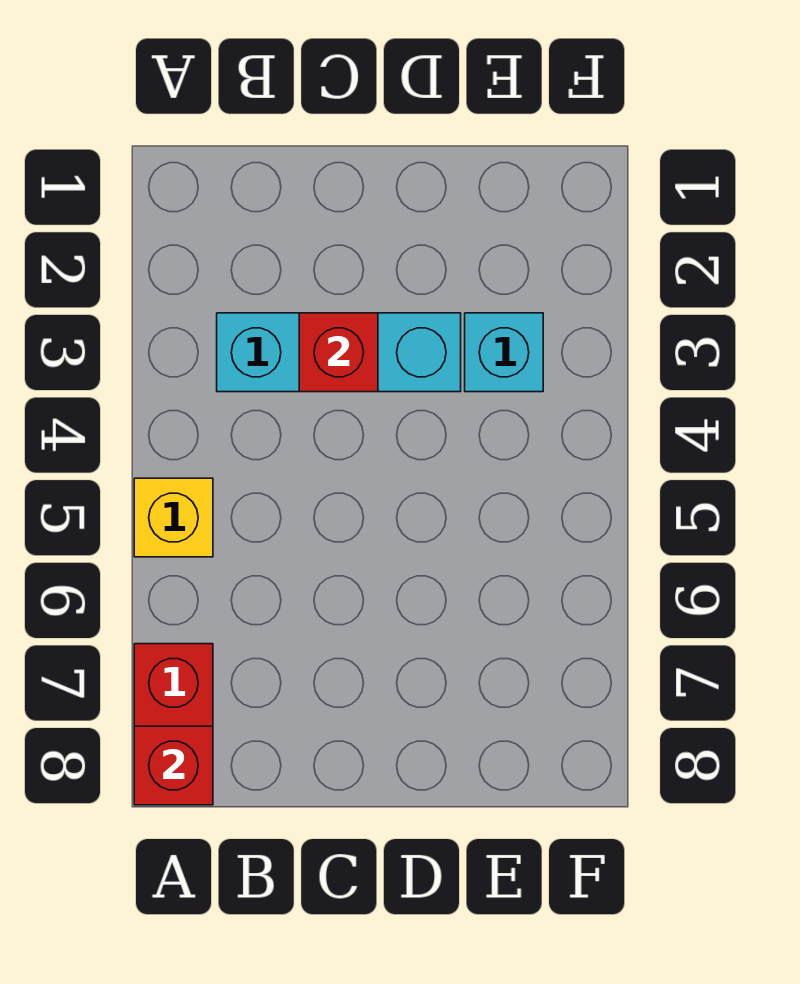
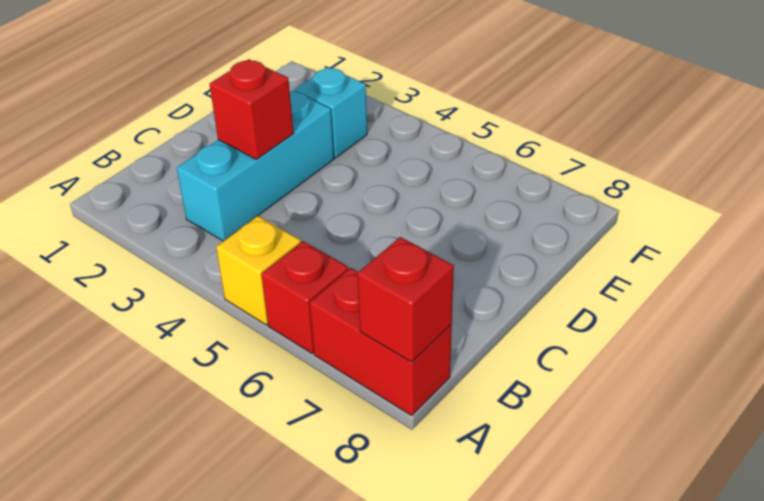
none -> red 1x1 brick [262,241,348,353]

